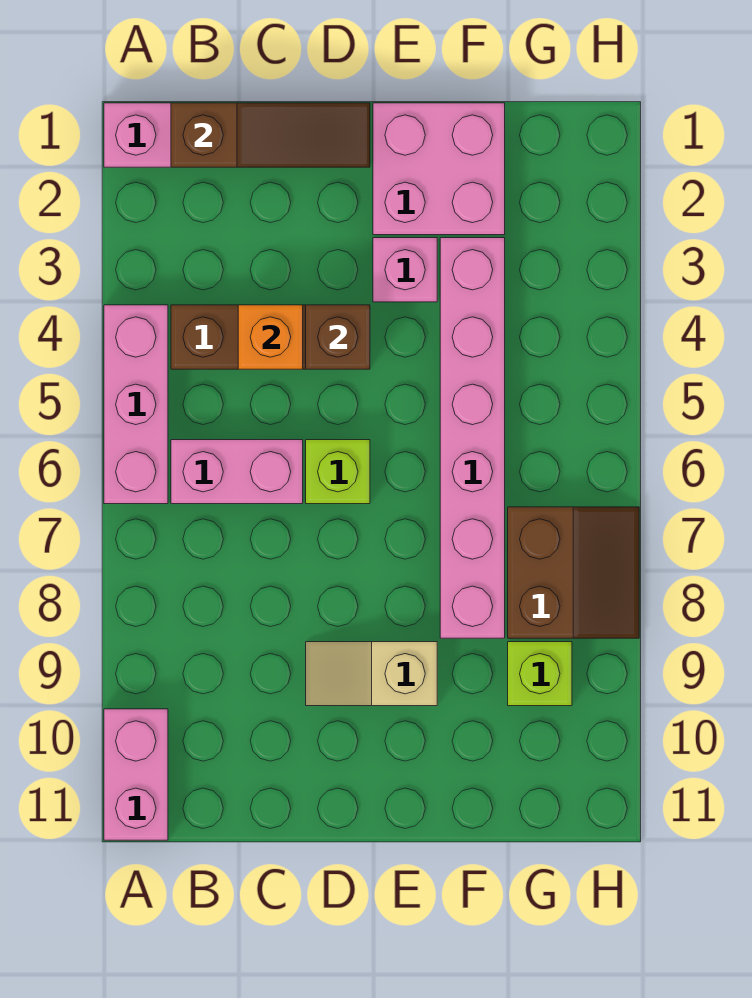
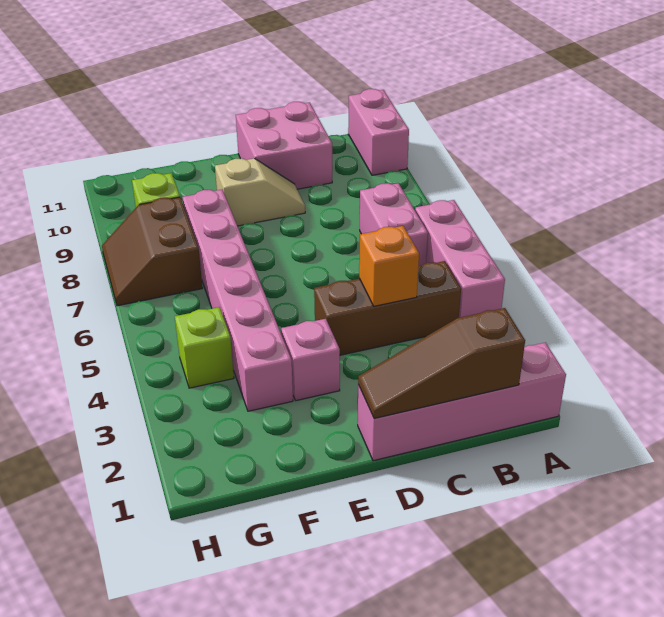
pink 1x2 brick [171,440,303,504] -> pink 1x2 brick turned to [360,183,428,266]
brown 1x1 brick [306,305,370,369] -> none
lime 1x1 brick [306,440,370,504] -> lime 1x1 brick moved to [175,307,234,388]
pink 2x2 brick [373,103,505,235] -> pink 2x2 brick moved to [236,102,332,189]

